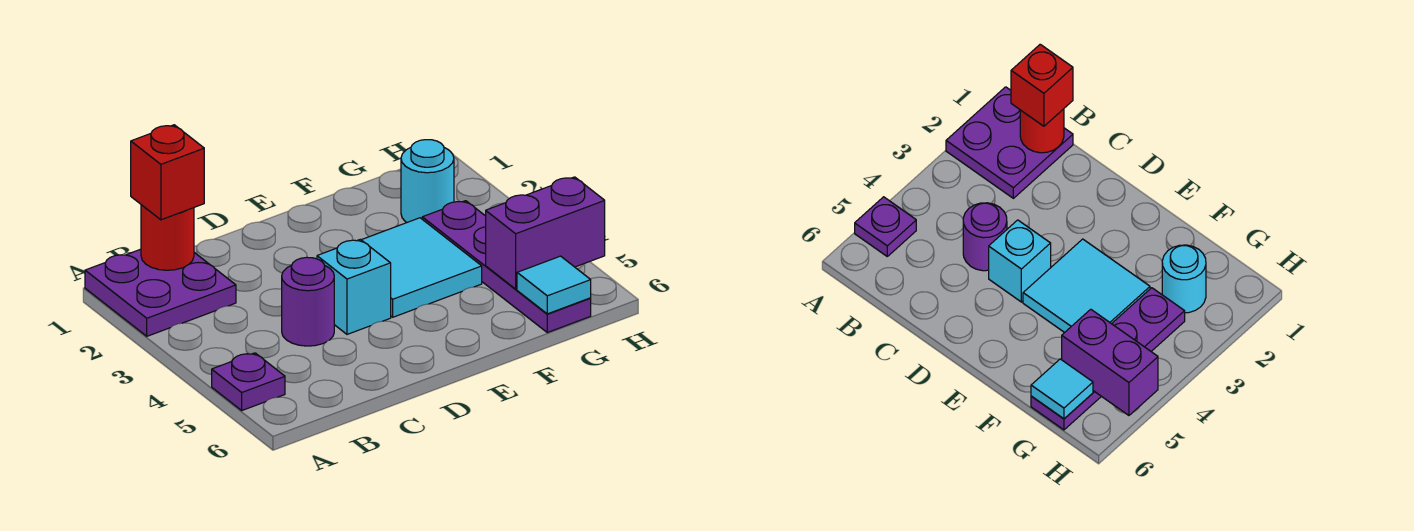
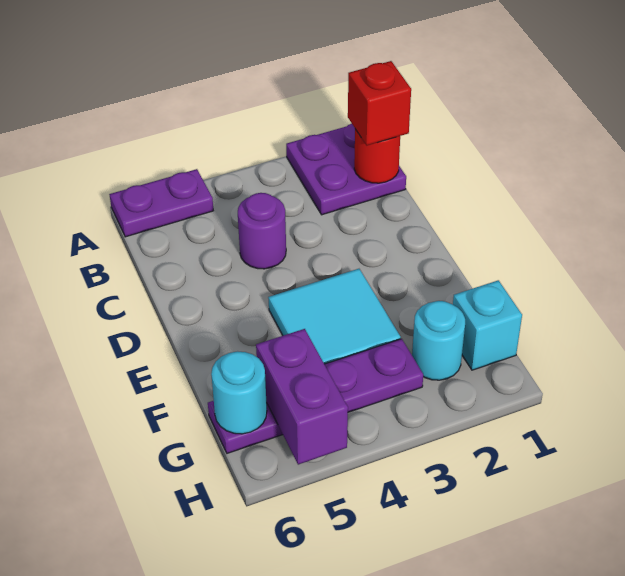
purple 1x1 plate [212,353,285,410] -> purple 1x2 plate [109,169,213,237]
cyan 1x1 brick [317,239,391,334] -> cyan 1x1 brick moved to [453,280,522,370]
cyan 1x1 tile [517,256,591,314] -> cyan 1x1 round brick [211,351,267,434]

